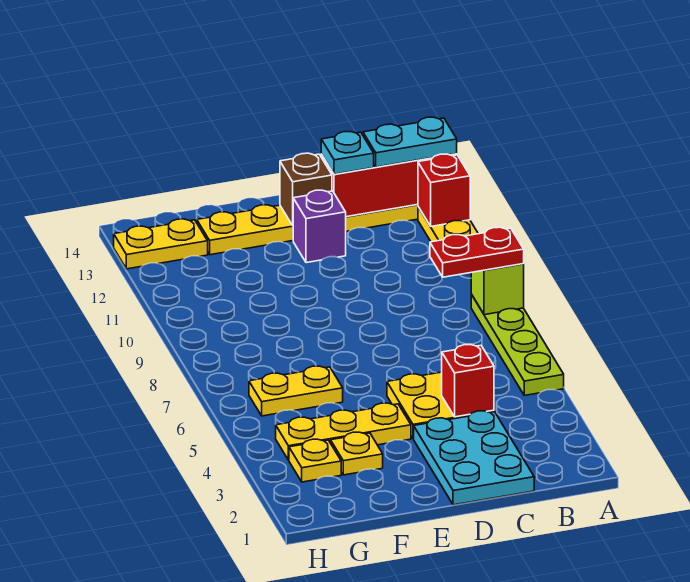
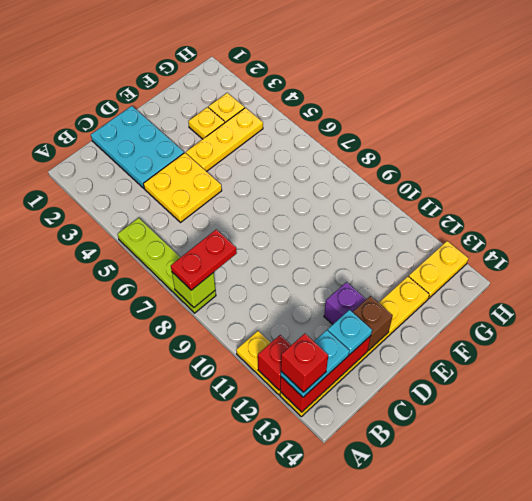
red 1x1 brick [442,345,494,417] -> red 1x1 brick moved to [281,334,328,392]
yellow 1x2 plate [249,366,343,416] -> none

